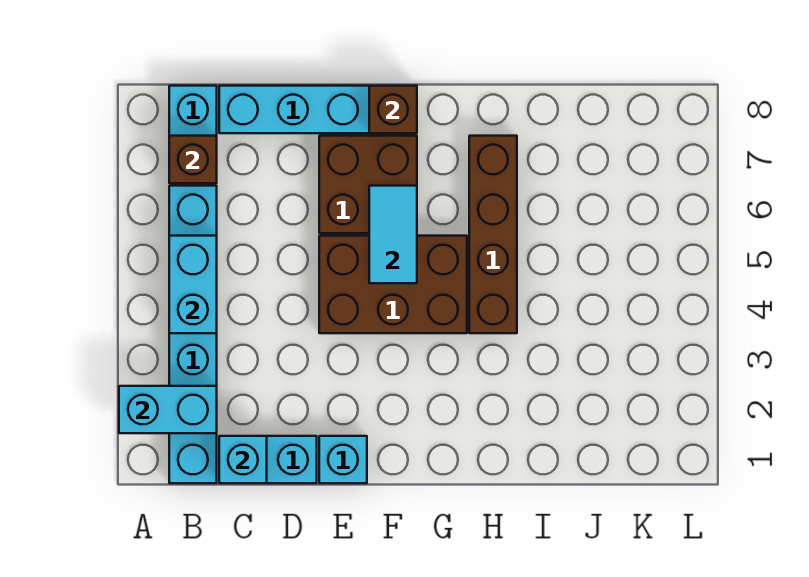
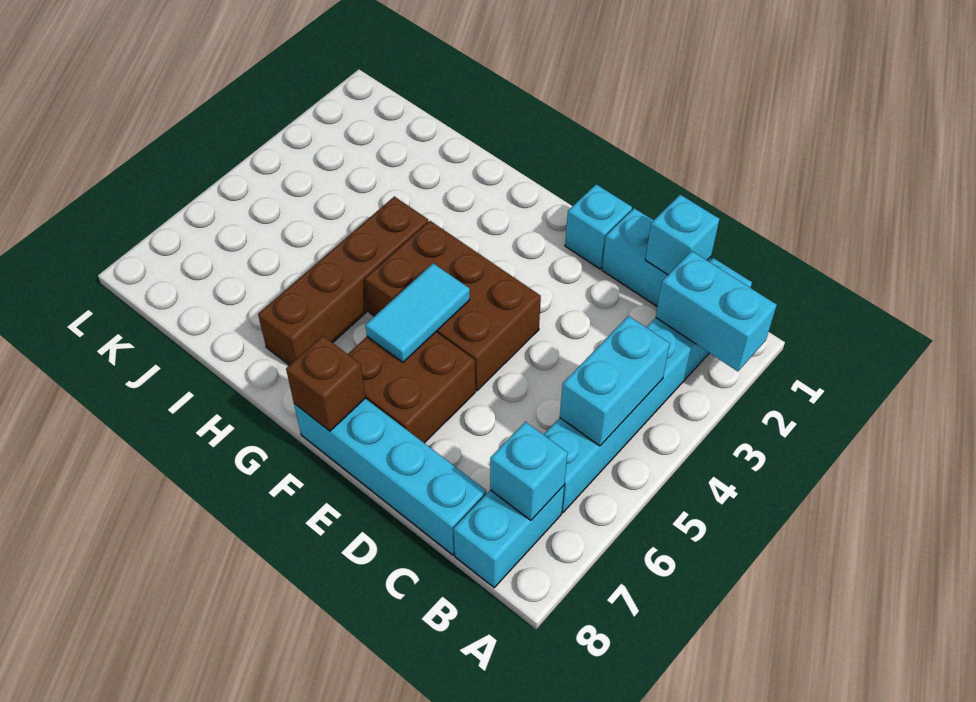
brown 1x1 brick [169,136,217,183] -> cyan 1x1 brick [490,422,567,520]

